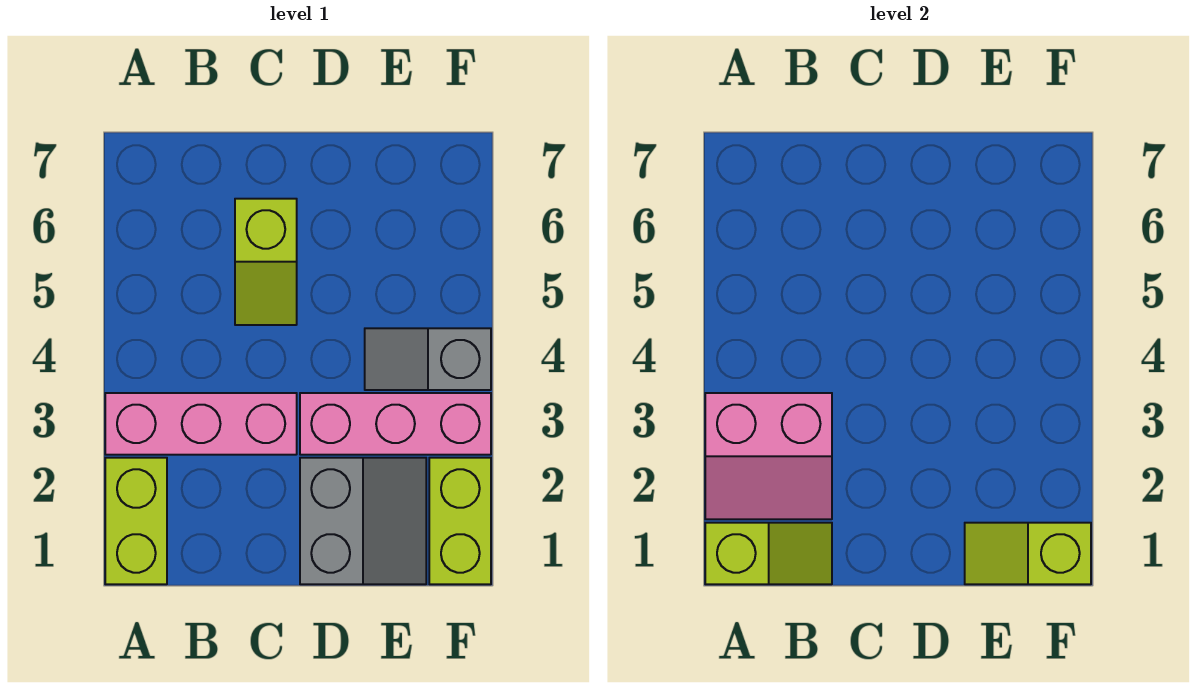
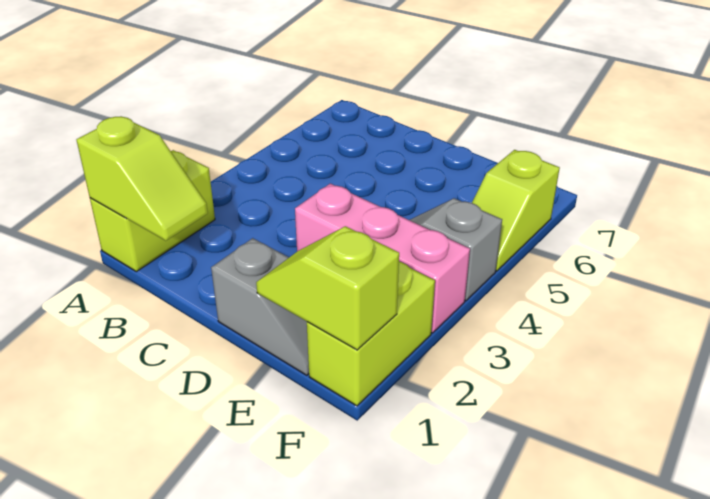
pink 2x2 slope [705,393,832,519] -> none
pink 1x3 brick [105,393,297,455] -> none
lime 1x2 slope [235,199,297,325] -> lime 1x2 slope moved to [472,150,560,271]
grey 2x2 slope [300,458,426,584] -> grey 1x2 slope [211,238,309,375]

